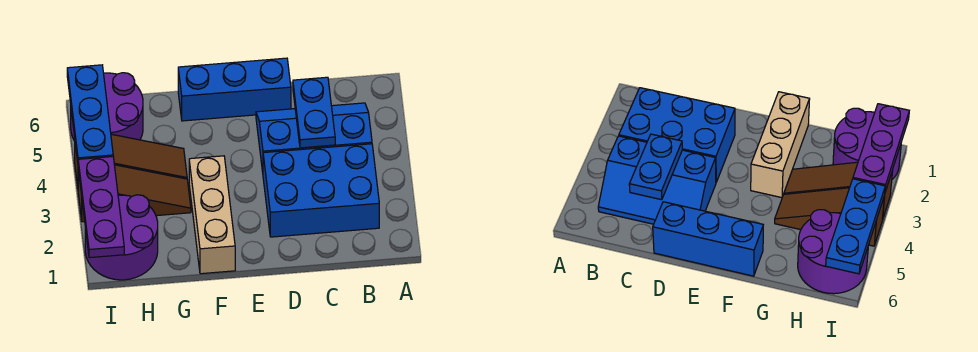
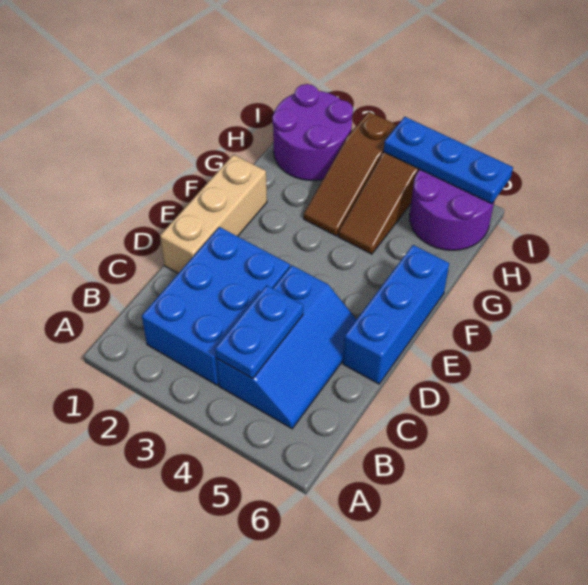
blue 1x2 plate [293,77,335,148] -> blue 1x2 plate turned to [215,285,303,379]
tan 1x3 brick [189,156,235,274] -> tan 1x3 brick turned to [160,155,267,273]
purple 1x3 plate [78,157,124,258] -> none

